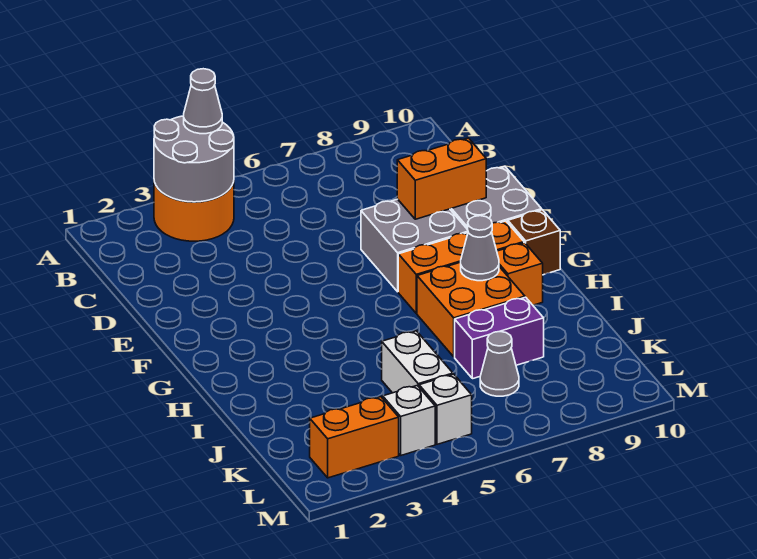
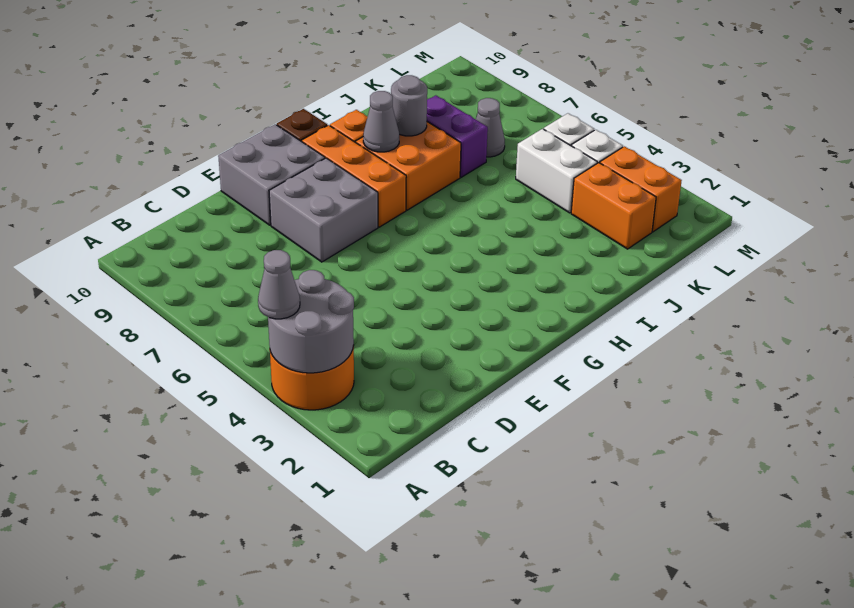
orange 1x2 brick [397,138,486,219] -> orange 1x2 brick moved to [571,163,656,249]
none -> grey 1x1 round brick [391,75,427,136]
white 1x2 brick [382,331,453,393] -> white 1x2 brick turned to [516,129,597,213]

